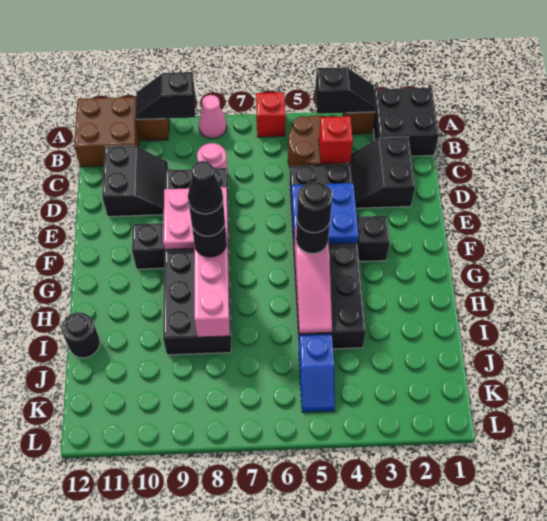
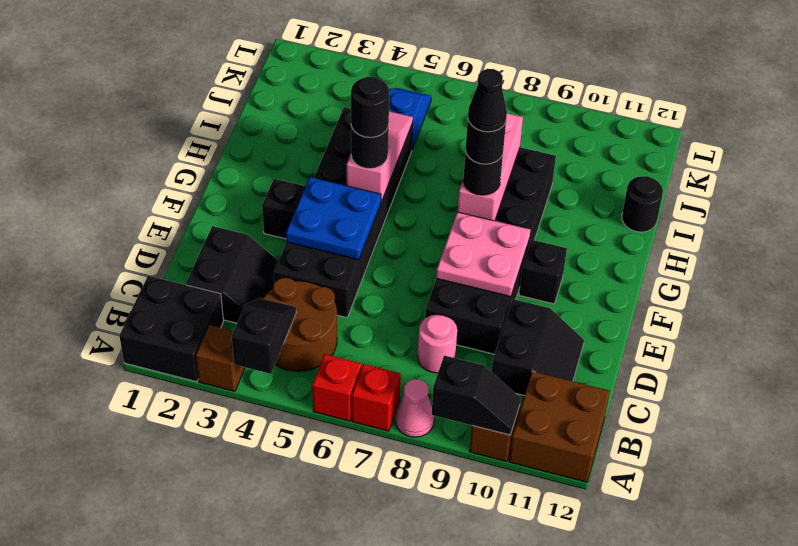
black 1x2 slope [315,67,376,114] -> black 1x2 slope turned to [232,298,296,374]
red 1x1 brick [319,116,353,163] -> red 1x1 brick moved to [352,364,401,431]
black 2x2 slope [102,146,168,217] -> black 2x2 slope turned to [492,299,584,396]

